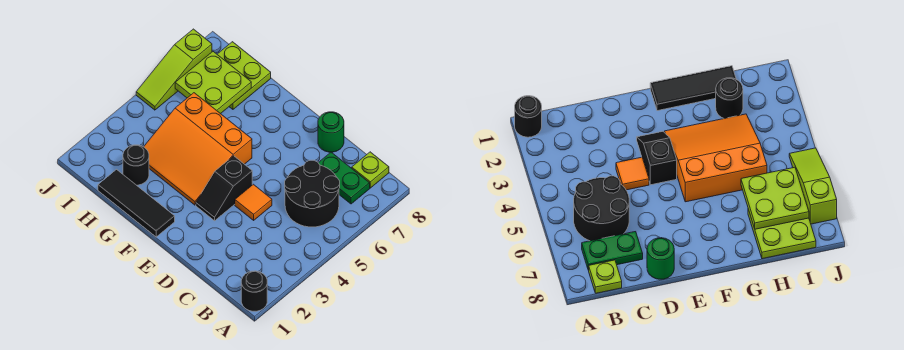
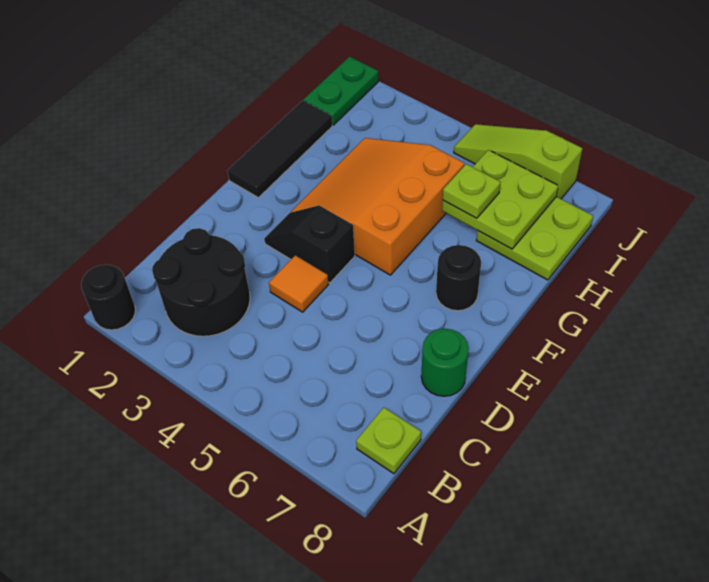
black 2x2 round brick [285,160,340,227] -> black 2x2 round brick moved to [152,228,250,336]
green 1x2 plate [318,152,370,204] -> green 1x2 plate moved to [304,57,379,125]
black 1x1 round brick [123,145,149,185] -> black 1x1 round brick moved to [436,245,481,311]
none -> lime 1x1 plate [443,164,501,218]

